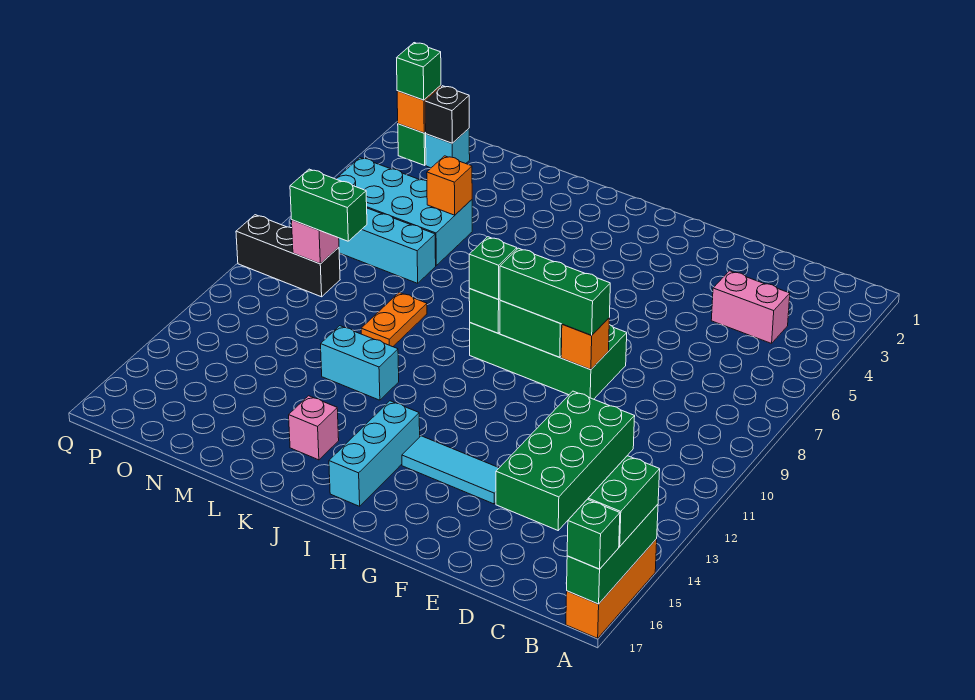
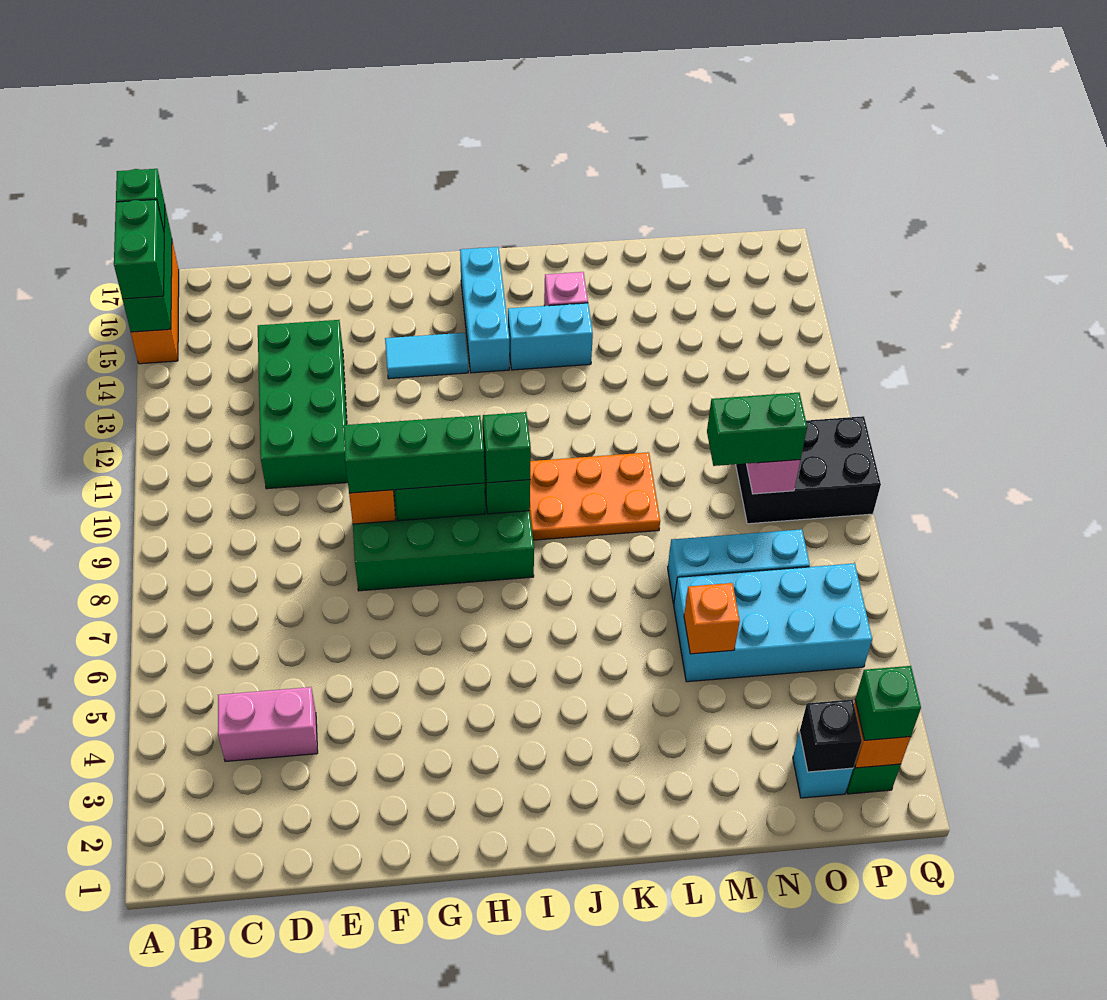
cyan 1x3 tile [402,436,499,504] -> cyan 1x2 tile [385,333,468,379]
cyan 1x2 brick [321,326,399,400] -> cyan 1x2 brick moved to [508,303,593,370]
orange 1x2 plate [361,293,427,347] -> orange 2x3 plate [530,452,660,540]
black 1x3 brick [236,215,340,297] -> black 2x3 brick [736,416,881,524]

